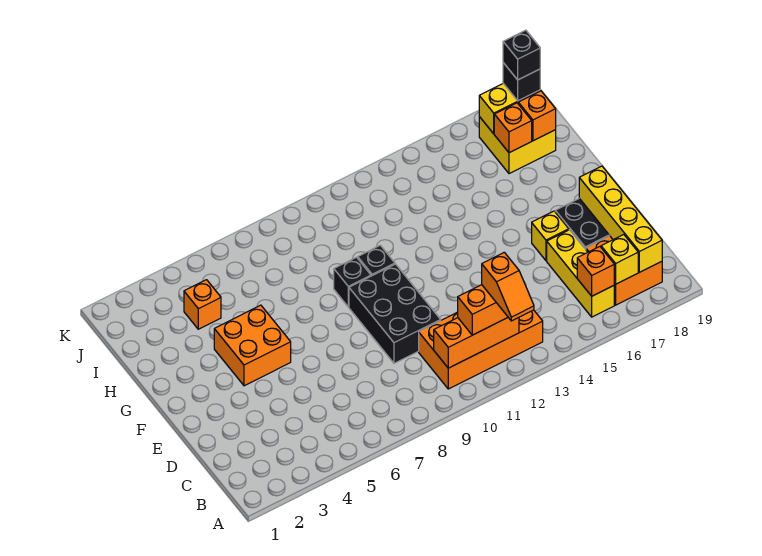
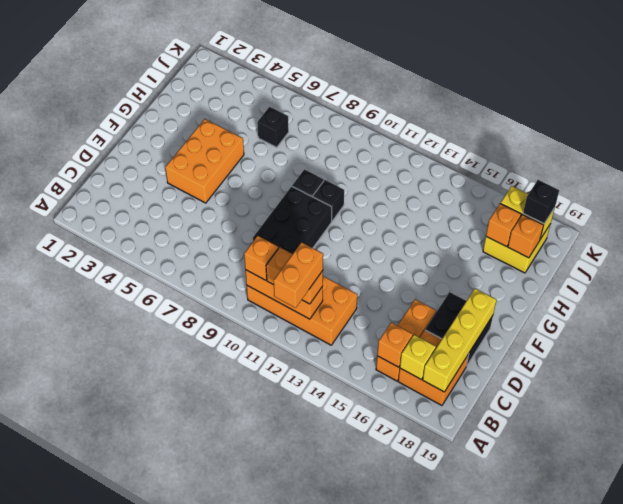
orange 1x2 slope [482,252,534,321] -> orange 1x2 brick [274,242,323,308]
yellow 1x3 brick [547,230,614,317] -> orange 1x3 brick [376,299,436,381]
yellow 1x1 brick [532,211,569,261] -> none
orange 2x2 brick [214,305,291,386] -> orange 2x3 brick [165,119,244,203]
orange 1x1 brick [184,280,221,329] -> orange 1x1 brick moved to [244,236,278,280]
black 1x1 brick [503,30,540,80] -> black 1x1 brick moved to [257,107,289,147]

